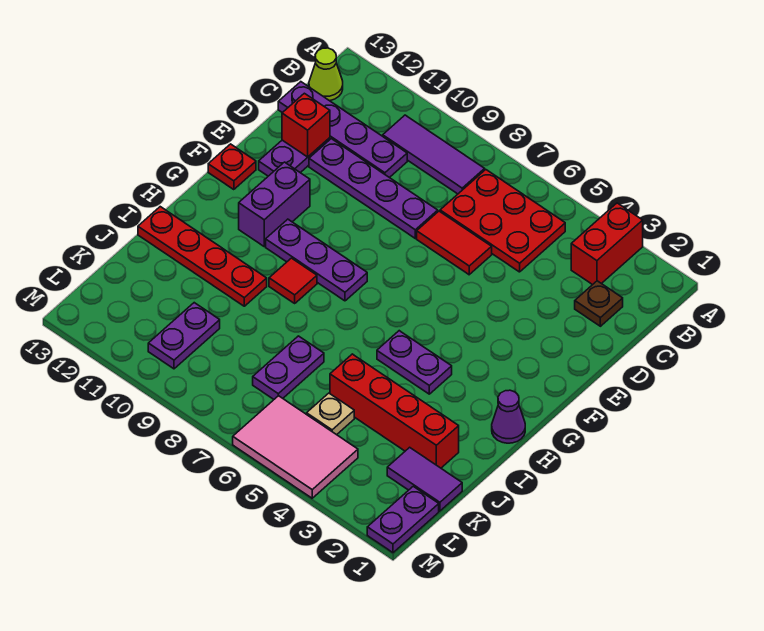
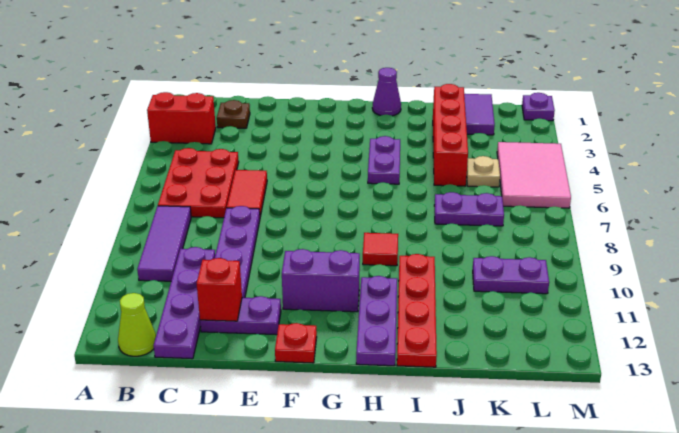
purple 1x3 plate [266,219,367,301] -> purple 1x3 plate moved to [356,276,397,366]
purple 1x2 plate [367,486,439,553] -> purple 1x1 plate [522,93,555,121]

